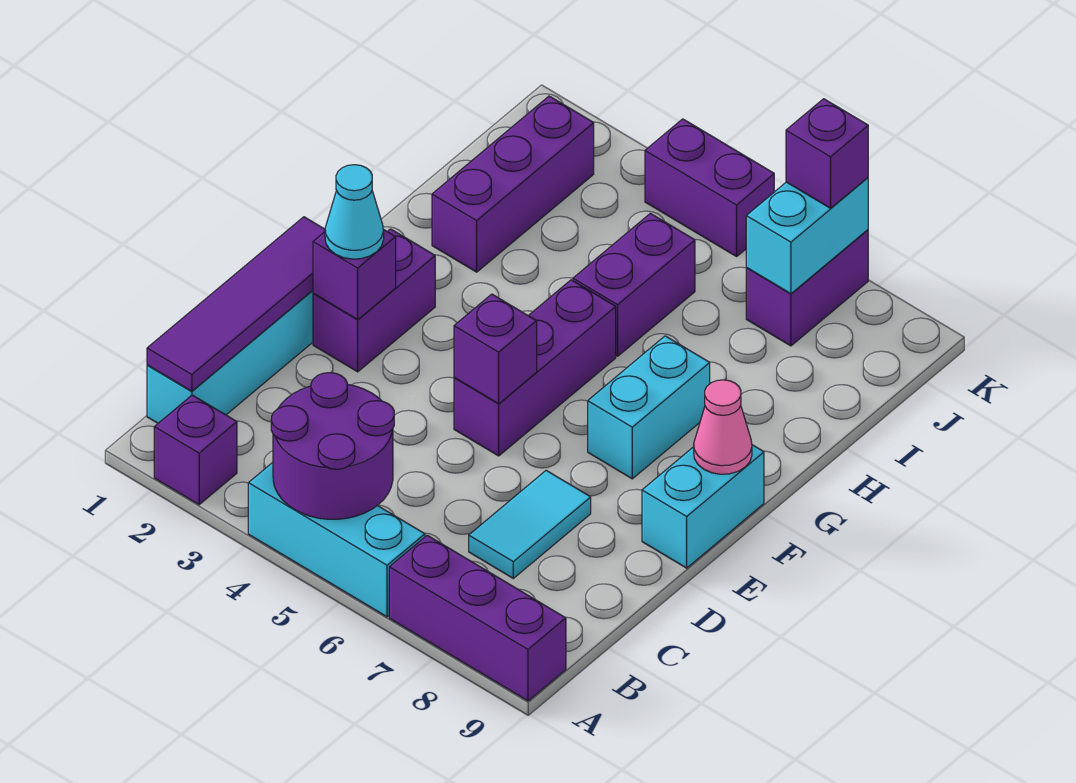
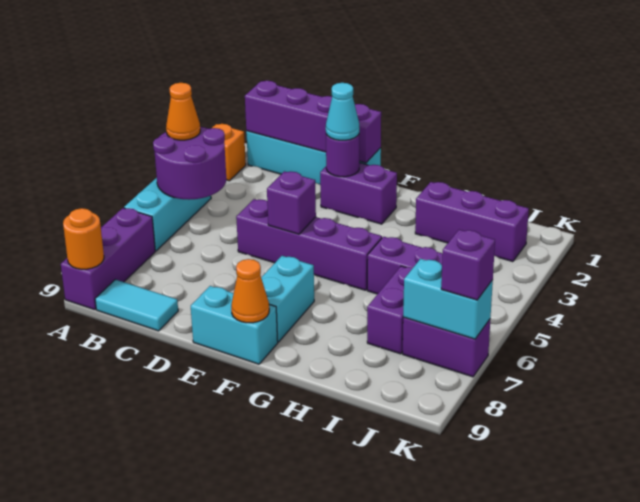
purple 1x1 brick [154,395,237,505] -> orange 1x1 brick [212,124,246,181]
none -> orange 1x1 cone [166,83,200,140]
none -> orange 1x1 round brick [63,208,104,269]
purple 1x4 tile [147,217,325,391] -> purple 1x4 brick [245,81,381,163]
cyan 1x2 tile [469,470,591,578] -> cyan 1x2 tile moved to [95,280,178,331]
purple 1x1 brick [313,229,396,319] -> purple 1x1 round brick [326,134,360,177]
purple 1x3 brick [454,280,616,456] -> purple 1x4 brick [236,199,382,290]
cyan 1x2 brick [588,336,710,479] -> cyan 1x2 brick turned to [261,256,314,342]
pink 1x1 cone [694,380,752,474] -> orange 1x1 cone [231,259,269,323]
purple 1x2 brick [645,119,774,256] -> purple 1x2 brick moved to [367,266,413,354]

